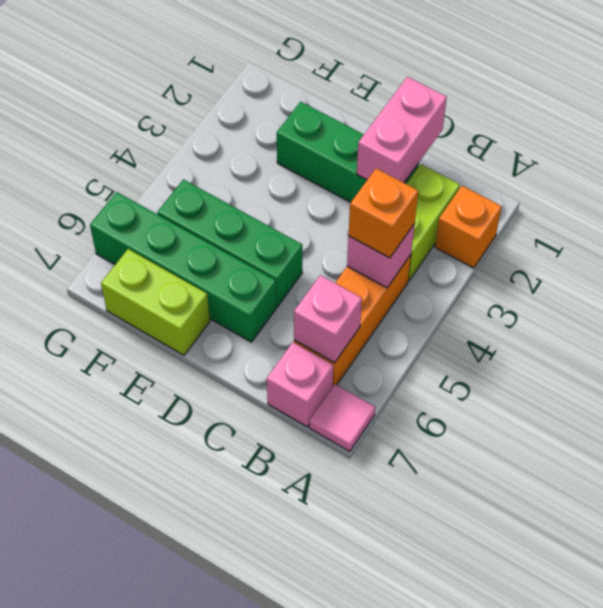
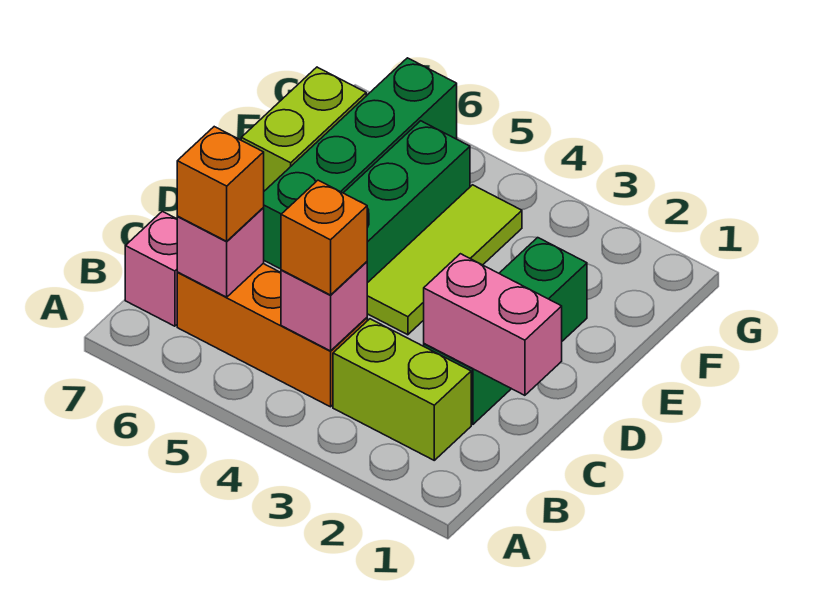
orange 1x1 brick [435,186,502,268] -> orange 1x1 brick moved to [177,127,264,241]
pink 1x1 tile [309,384,375,452] -> none
none -> lime 1x3 tile [367,185,522,335]

